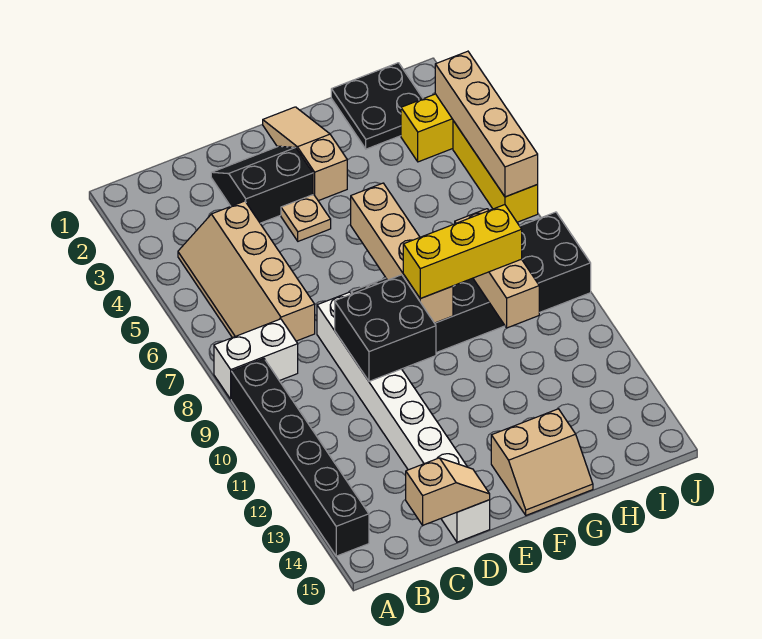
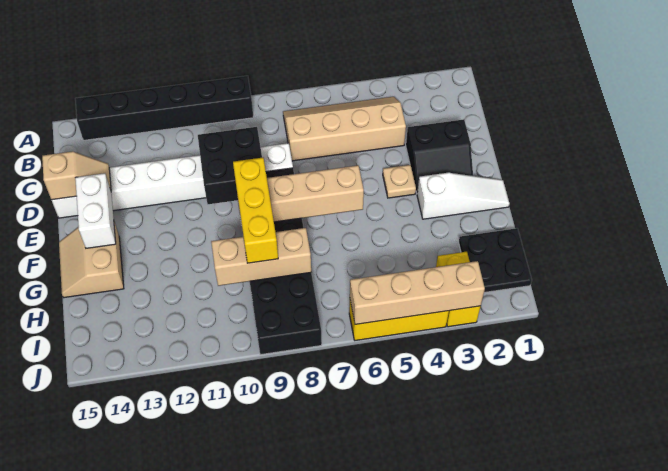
white 1x2 brick [214,319,298,399] -> white 1x2 brick moved to [75,173,116,248]
tan 1x2 slope [406,458,490,525] -> tan 1x2 slope turned to [42,151,111,200]
black 2x2 slope [211,146,313,223] -> black 2x2 slope turned to [406,119,473,193]
tan 1x3 slope [263,107,347,201] -> white 1x3 slope [417,173,509,219]

